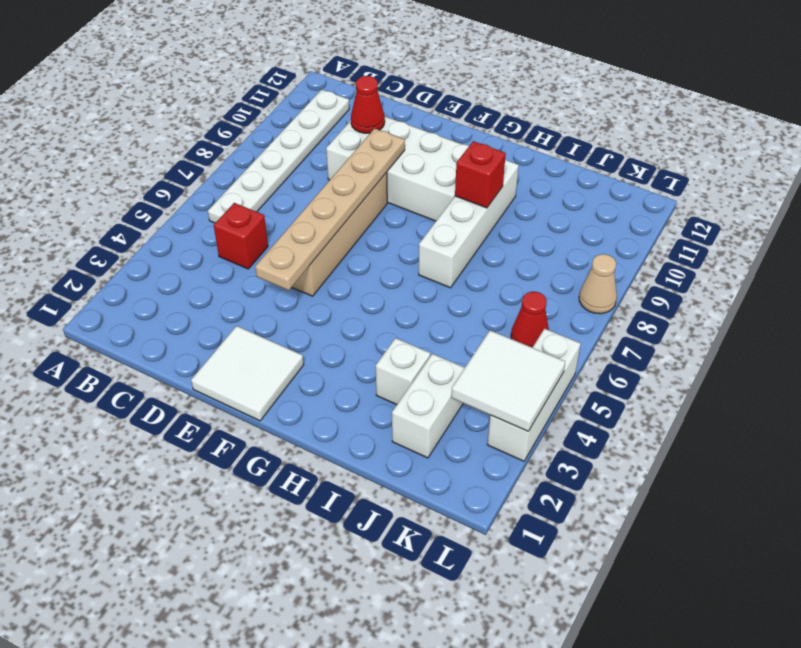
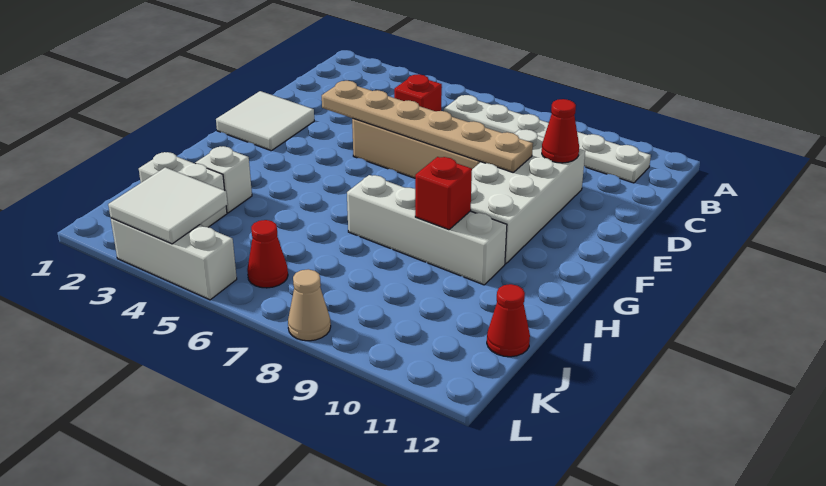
none -> red 1x1 cone [487,284,530,357]

